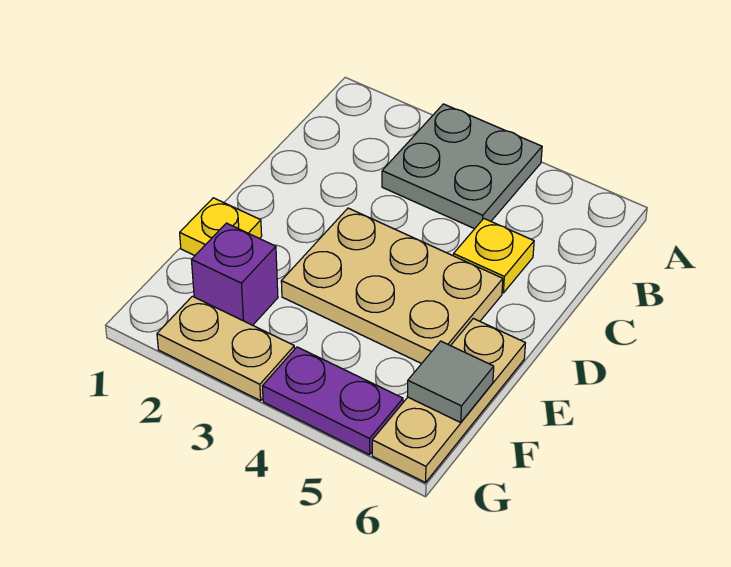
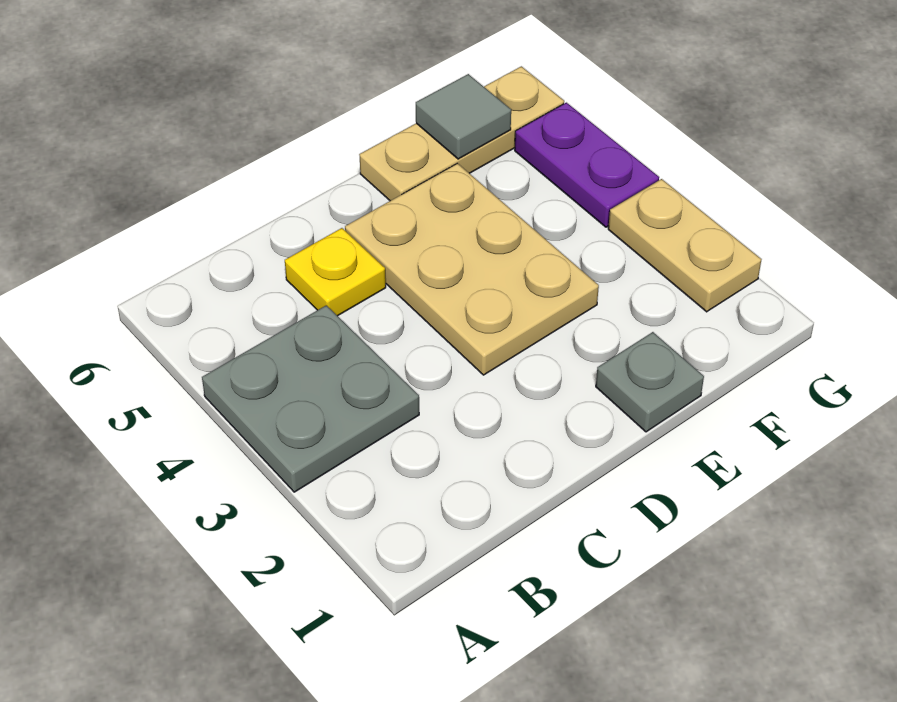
yellow 1x1 plate [180,198,262,255] -> grey 1x1 plate [596,332,704,432]
purple 1x1 brick [192,223,278,325] -> none

